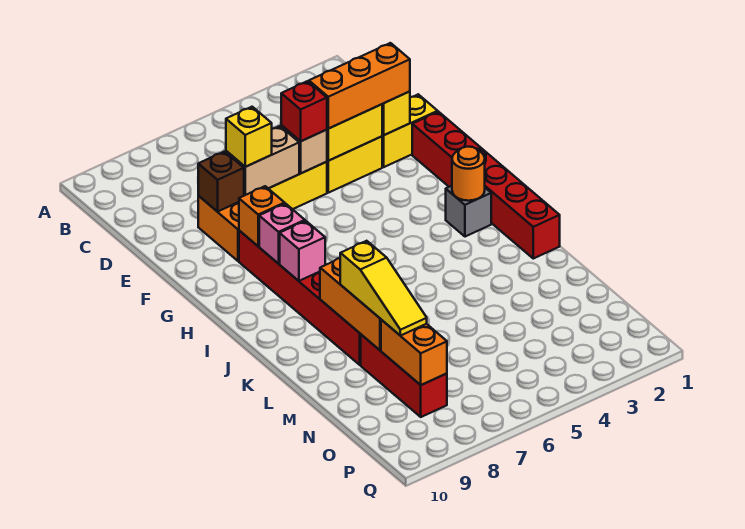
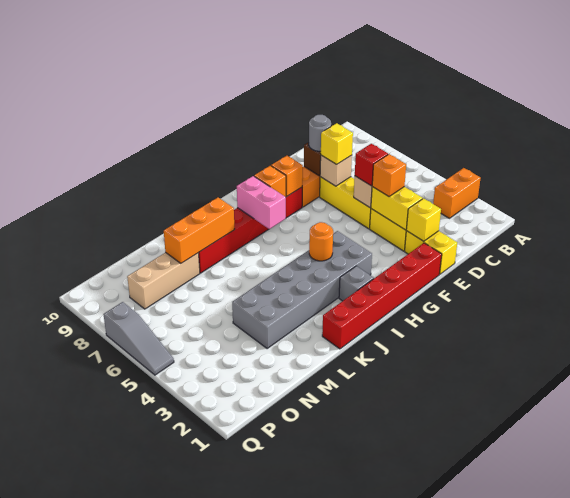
orange 1x3 brick [309,43,410,129] -> orange 1x1 brick [372,154,406,197]
tan 1x2 brick [226,126,299,196] -> tan 1x1 brick [320,155,352,186]
none -> grey 1x1 round brick [309,115,331,151]
none -> grey 2x6 brick [232,231,372,349]
pink 1x1 brick [259,204,305,264] -> orange 1x1 brick [254,166,286,197]
orange 1x1 round brick [452,147,485,201] -> orange 1x1 round brick moved to [309,222,333,261]
pink 1x1 brick [280,221,325,281] -> pink 1x2 brick [237,176,286,229]
yellow 1x3 slope [340,241,427,336] -> none
red 1x3 brick [361,335,447,417] -> tan 1x3 brick [127,252,200,309]
orange 1x2 brick [381,320,447,385] -> orange 1x2 brick moved to [433,168,481,218]
none -> grey 1x3 slope [103,302,174,375]

